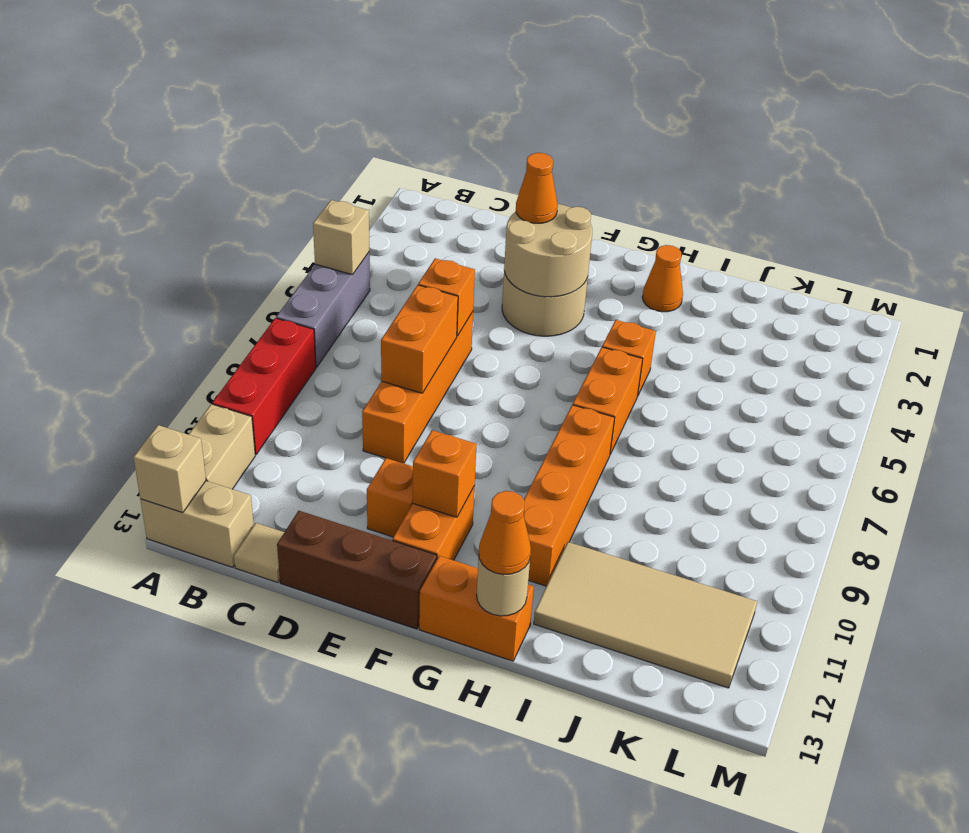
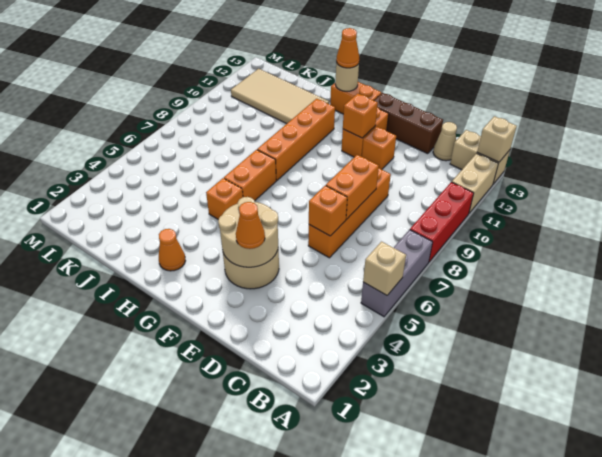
tan 1x1 tile [234,523,284,583] -> tan 1x1 cone [433,122,457,161]

